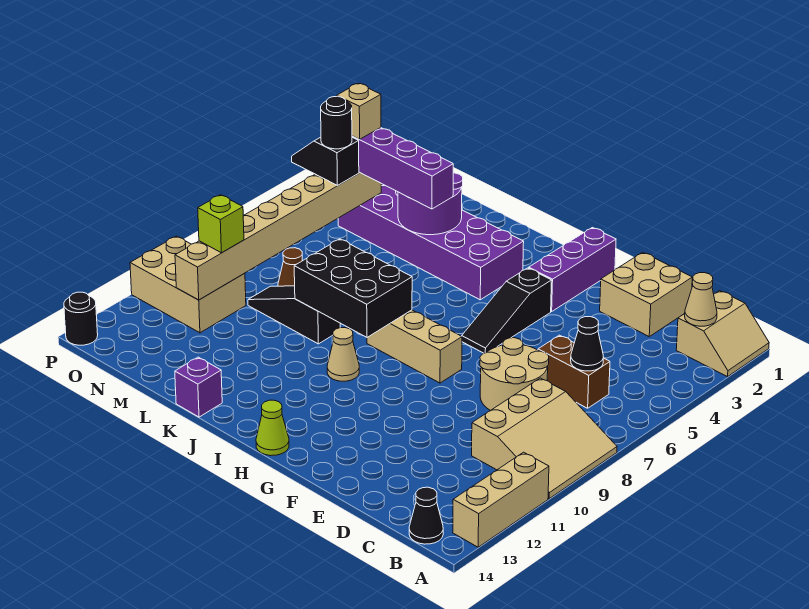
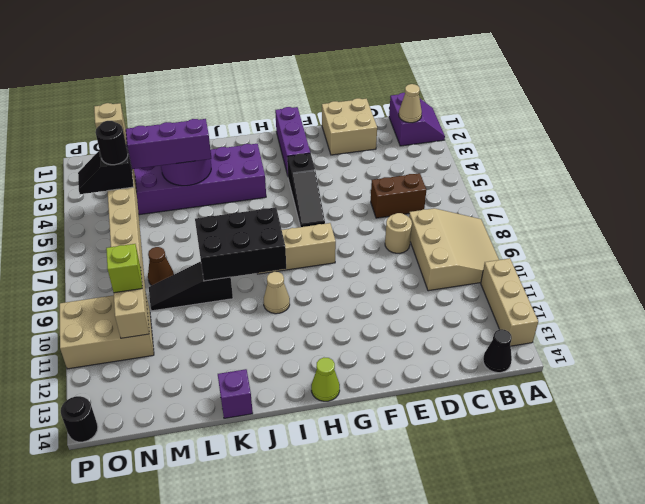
tan 2x2 slope [676,291,769,377] -> purple 2x2 slope [389,93,445,146]
black 1x1 cone [571,317,604,371] -> none
tan 2x2 round brick [480,338,549,411] -> tan 1x1 round brick [385,213,412,253]

